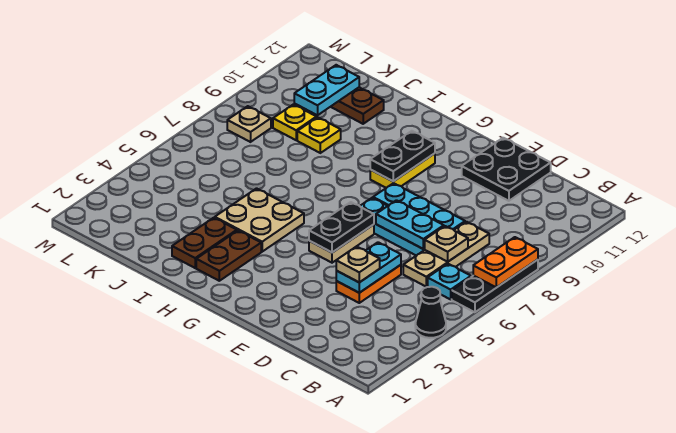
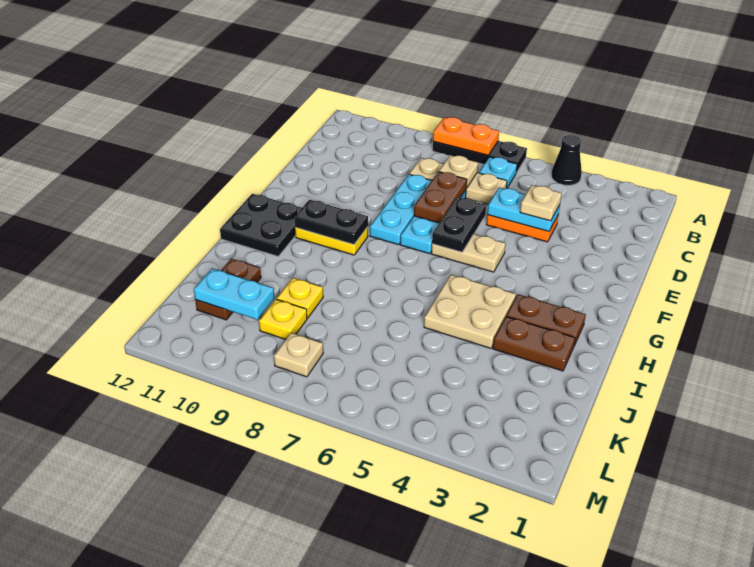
cyan 1x2 plate [376,200,444,249] -> brown 1x2 plate [414,172,467,223]
black 2x2 plate [462,138,551,201] -> black 2x2 plate moved to [220,194,302,256]
black 1x2 plate [309,202,374,252] -> black 1x2 plate turned to [432,197,486,252]

